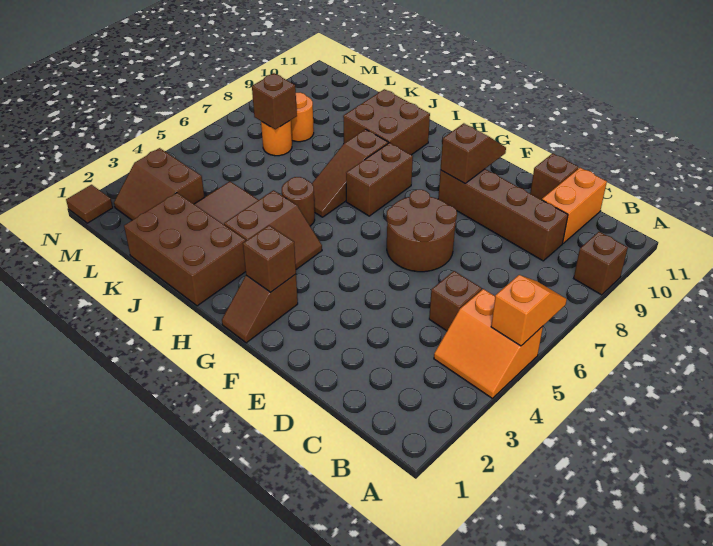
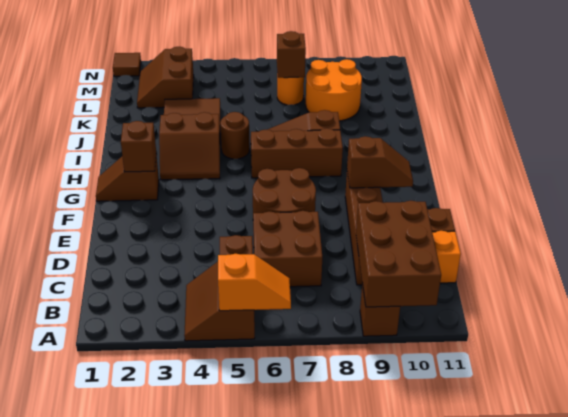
orange 2x2 slope [434,289,543,398] -> brown 2x2 slope [184,262,255,341]
brown 1x2 brick [346,143,413,216] -> brown 1x3 brick [251,128,343,178]
brown 2x3 brick [124,193,246,306] -> brown 2x3 brick moved to [356,201,441,307]
brown 2x2 brick [343,89,430,155] -> brown 2x2 brick moved to [253,211,322,287]
orange 1x1 round brick [291,93,314,142] -> orange 2x2 round brick [306,59,362,121]

